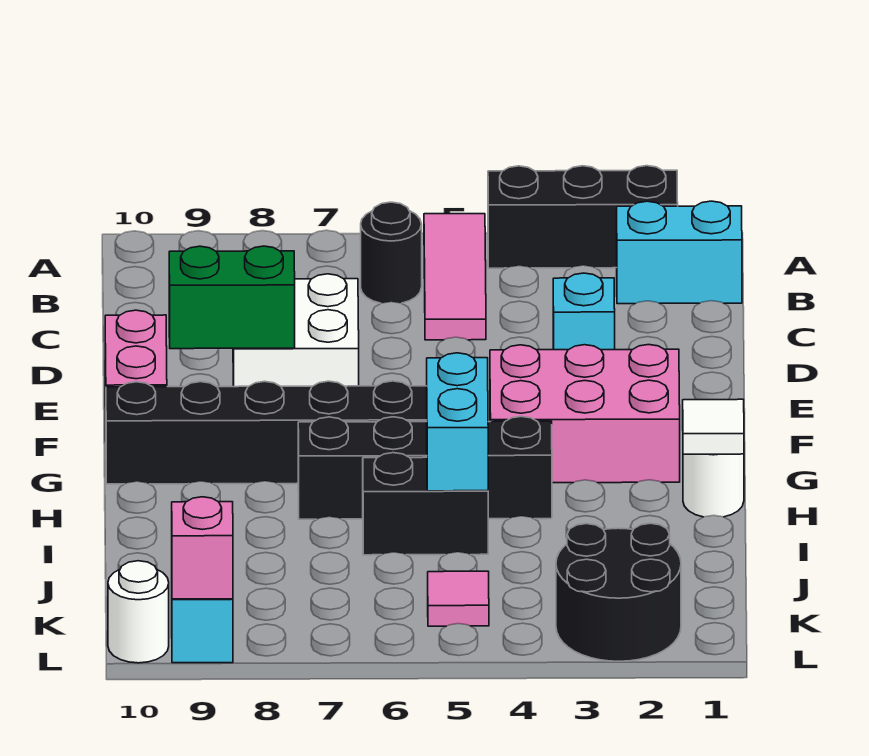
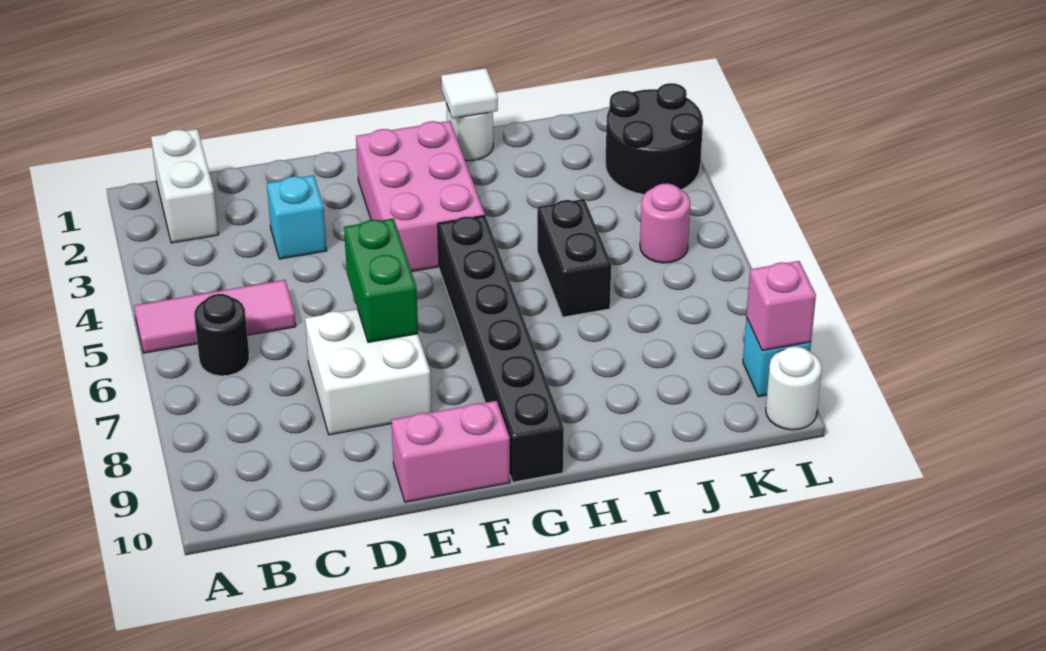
black 1x3 brick [488,166,678,268] -> none
cyan 1x2 brick [617,201,742,304] -> white 1x2 brick [151,129,218,243]
green 1x2 brick [169,246,295,349] -> green 1x2 brick moved to [344,218,418,342]
black 1x4 brick [298,417,552,519] -> none
cyan 1x2 brick [427,353,488,491] -> none
pink 1x1 tile [428,571,489,626] -> pink 1x1 round brick [640,184,690,263]

